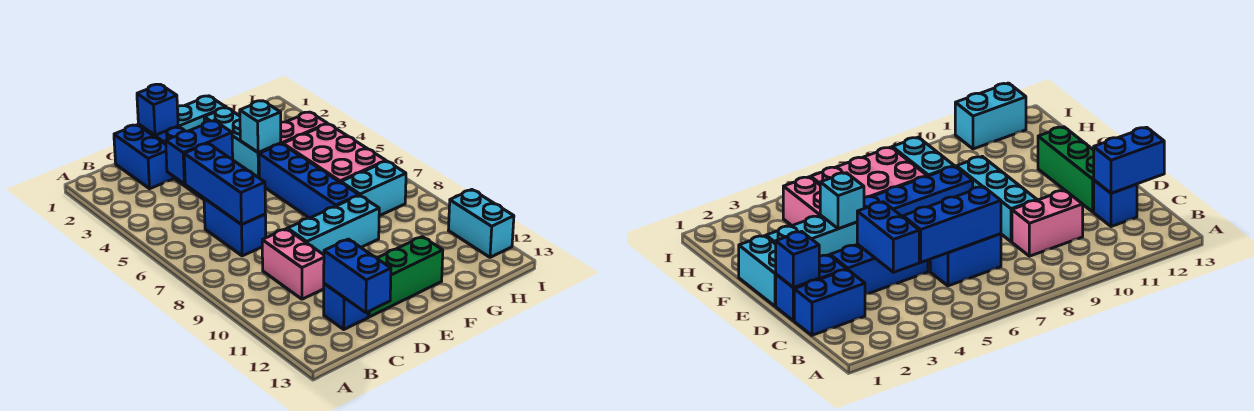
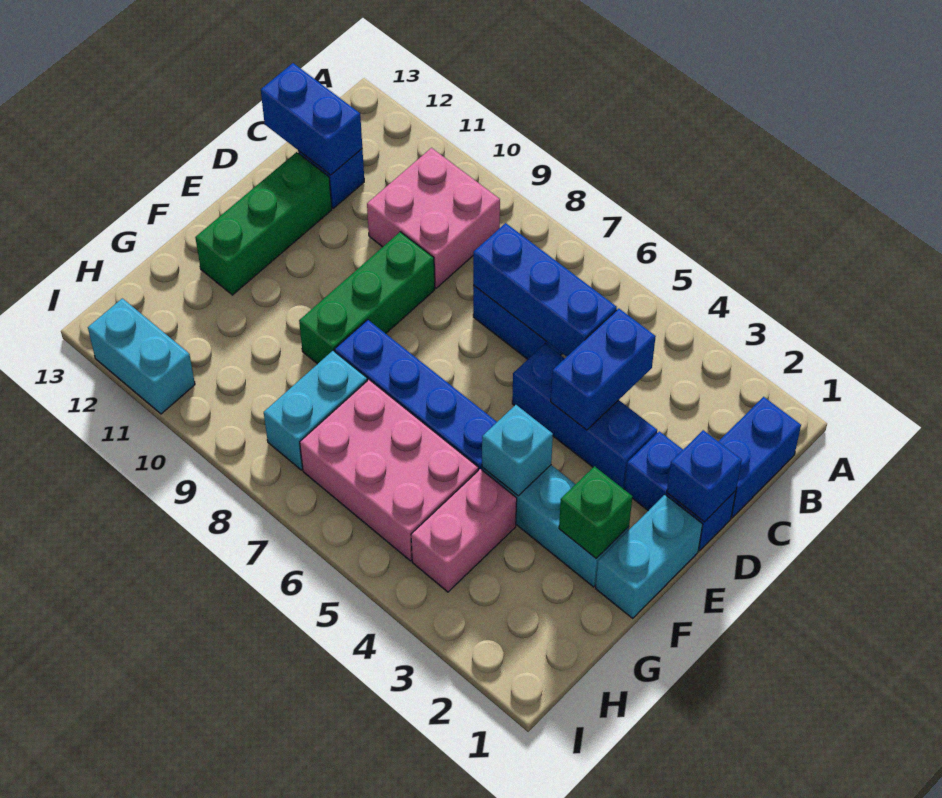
blue 1x2 brick [114,125,173,189] -> blue 1x2 brick turned to [718,397,801,518]
pink 1x2 brick [262,229,324,299] -> pink 2x2 brick [367,148,500,288]
cyan 1x3 brick [287,195,379,255] -> green 1x3 brick [299,232,435,364]
none -> green 1x1 brick [559,466,632,558]

